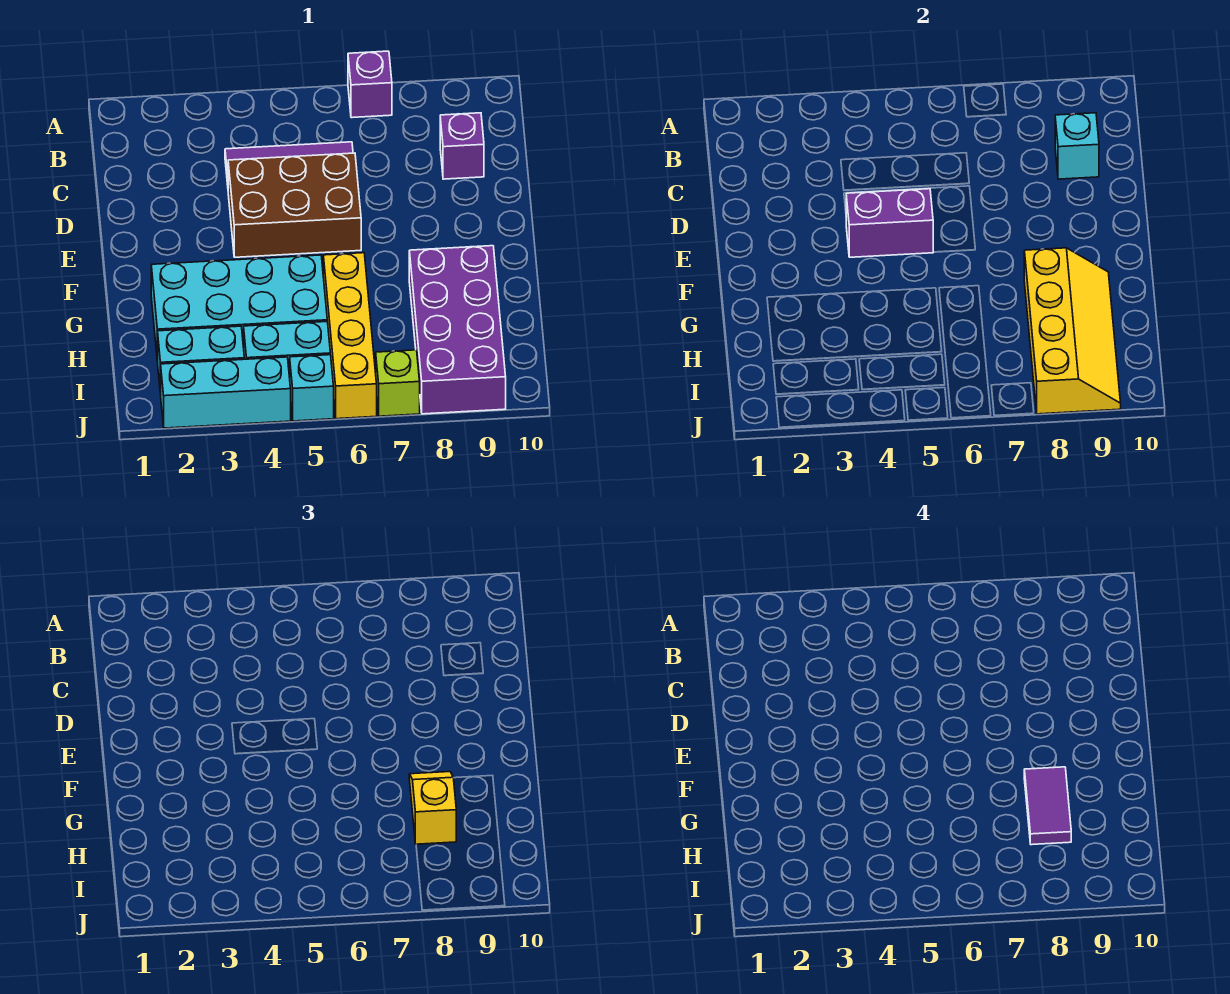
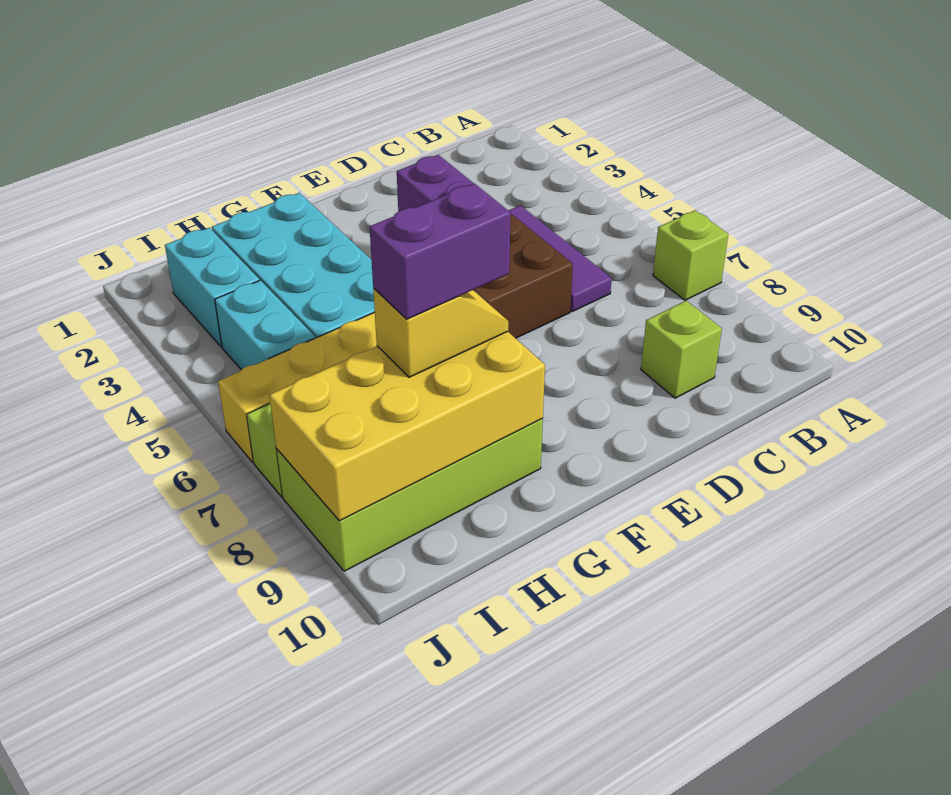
purple 1x1 brick [348,51,392,118] -> lime 1x1 brick [653,210,728,300]
purple 1x1 brick [440,113,484,179] -> lime 1x1 brick [641,301,722,398]
cyan 1x1 brick [1055,113,1099,179] -> none
purple 2x4 brick [409,246,506,414] -> lime 2x4 brick [277,418,543,571]
yellow 2x4 slope [1024,248,1121,414] -> yellow 2x4 brick [269,332,545,521]
purple 1x2 tile [1024,767,1071,845] -> purple 1x2 brick [370,184,511,319]
cyan 1x3 brick [161,357,291,428] -> none
cyan 1x1 brick [290,355,334,421] -> none

